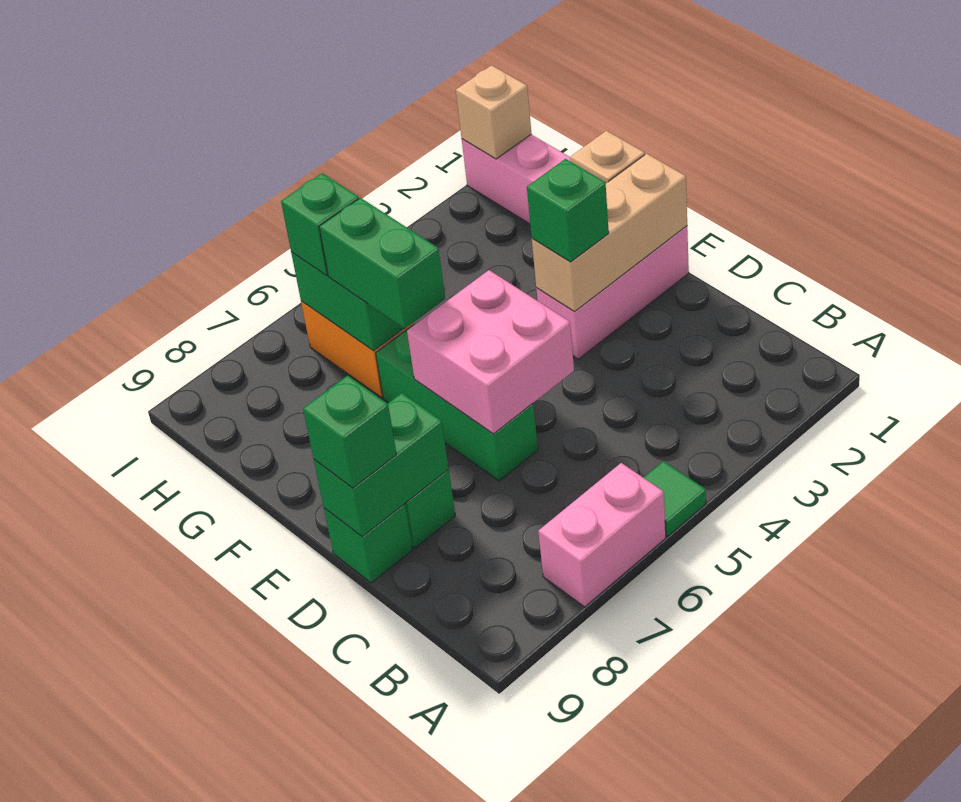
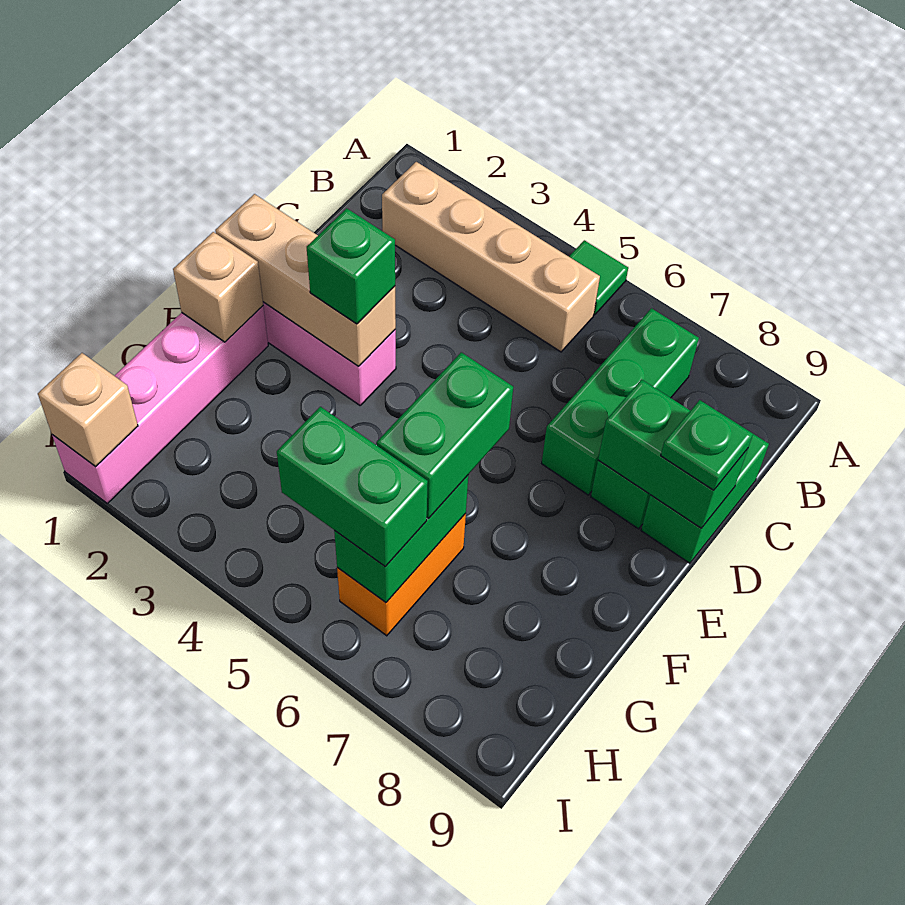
pink 1x2 brick [538,463,666,607] -> none
none -> tan 1x4 brick [382,162,600,352]
pink 2x2 brick [407,270,574,434] -> none
green 1x3 brick [376,324,538,481] -> green 1x3 brick moved to [542,308,699,495]
green 1x1 brick [324,504,413,583] -> green 1x2 brick [641,434,769,563]
green 1x1 brick [303,375,397,488] -> green 1x1 plate [661,400,753,490]
green 1x1 brick [281,173,359,276] -> green 1x2 brick [277,407,428,567]

